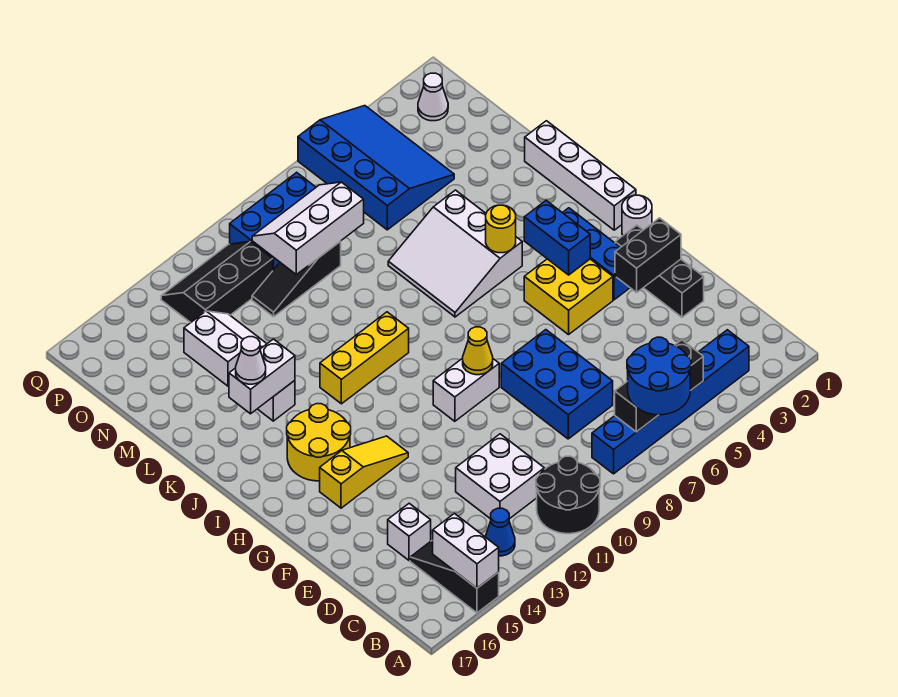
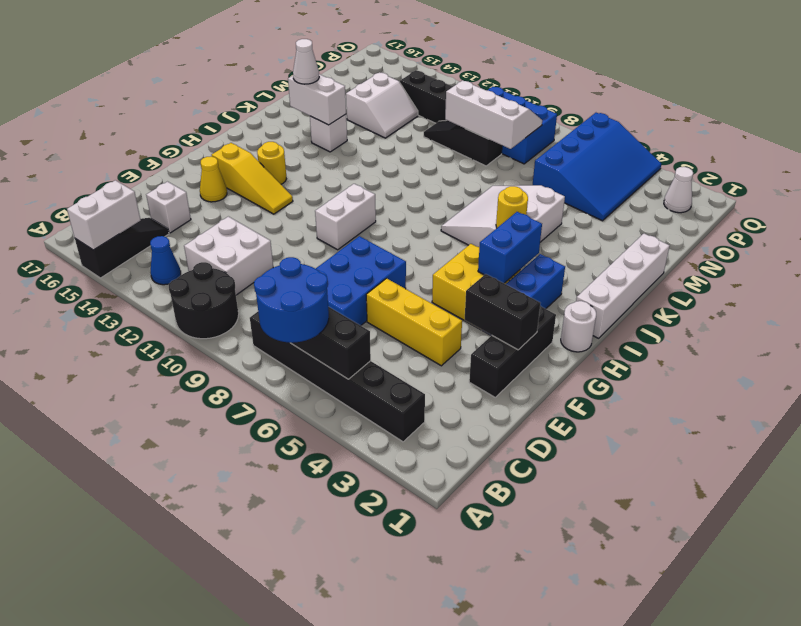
blue 1x6 brick [592,330,749,474] -> black 1x6 brick [250,312,425,442]
white 1x2 brick [433,358,499,421] -> white 1x2 brick turned to [315,184,376,250]
yellow 1x1 cone [463,327,493,375] -> yellow 1x1 cone moved to [200,156,227,202]
yellow 2x2 round brick [287,404,351,481] -> yellow 1x1 round brick [257,142,286,184]
yellow 1x3 brick [320,312,409,404] -> yellow 1x3 brick moved to [366,278,462,366]

